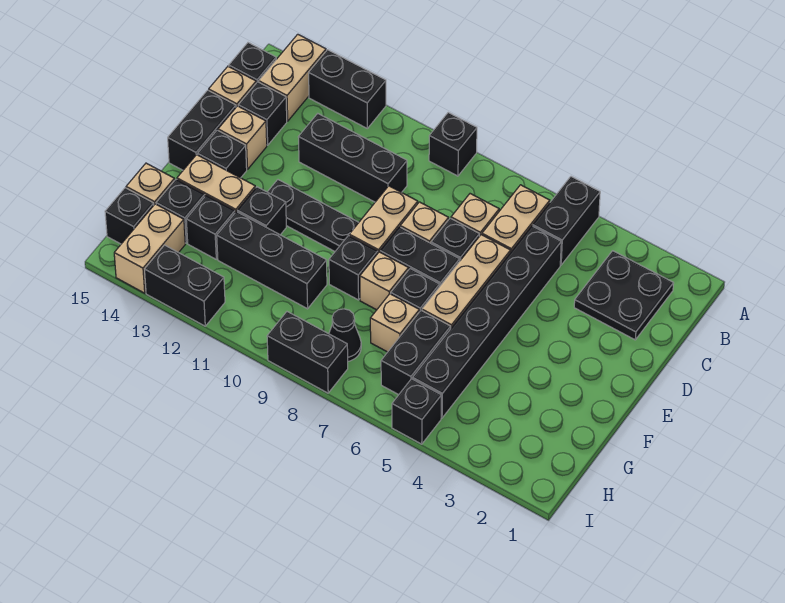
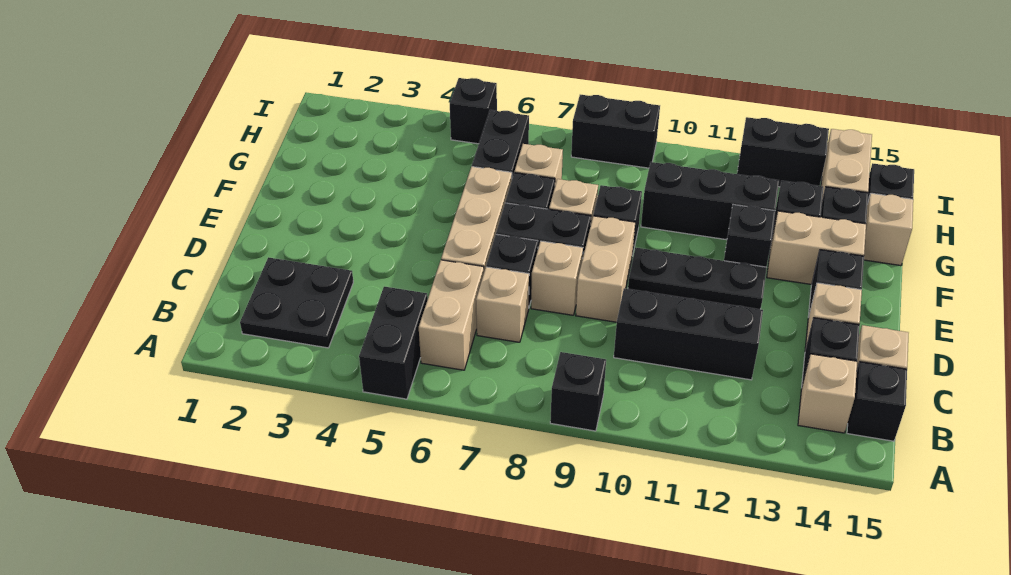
black 1x2 brick [309,50,386,128] -> none
tan 1x2 brick [259,34,326,121] -> tan 1x1 brick [798,354,857,433]
black 1x6 brick [412,226,561,418] -> none
black 1x2 brick [168,90,236,170] -> none
black 1x1 cone [329,309,361,361] -> none

